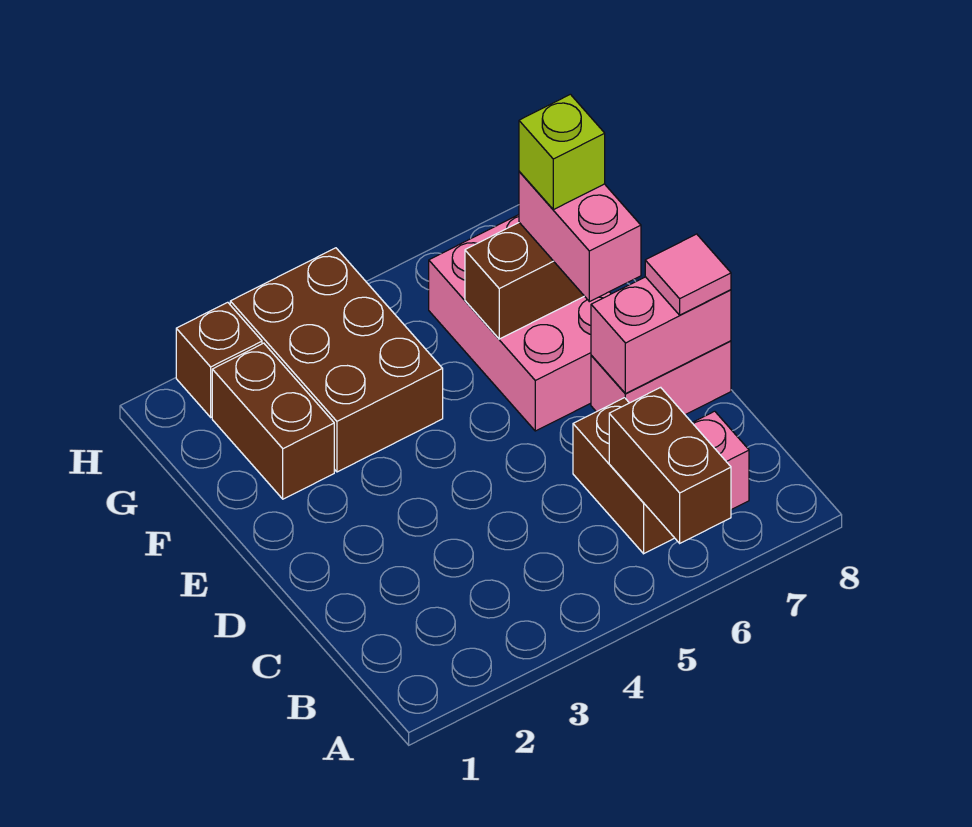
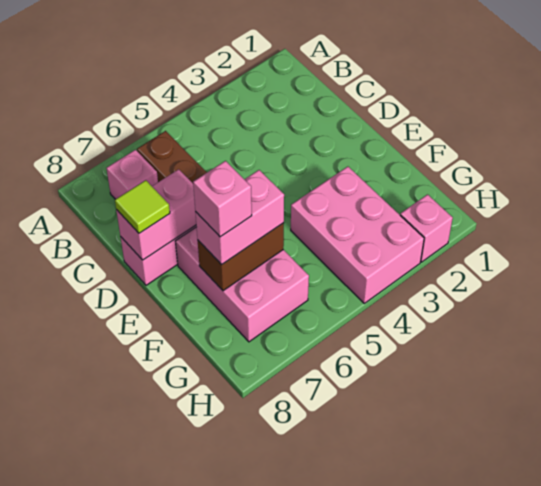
brown 1x2 brick [609,387,731,543] -> none
pink 1x1 tile [645,234,731,315] -> lime 1x1 tile [115,180,170,233]
pink 1x2 brick [519,172,641,302] -> pink 1x2 brick turned to [195,170,284,265]
brown 1x2 brick [212,343,334,499] -> none
brown 2x3 brick [230,248,443,472] -> pink 2x3 brick [291,167,424,303]
lime 1x1 brick [519,94,605,210] -> pink 1x1 brick [193,161,252,237]
brown 1x1 brick [176,302,262,417] -> pink 1x1 brick [400,195,453,262]

